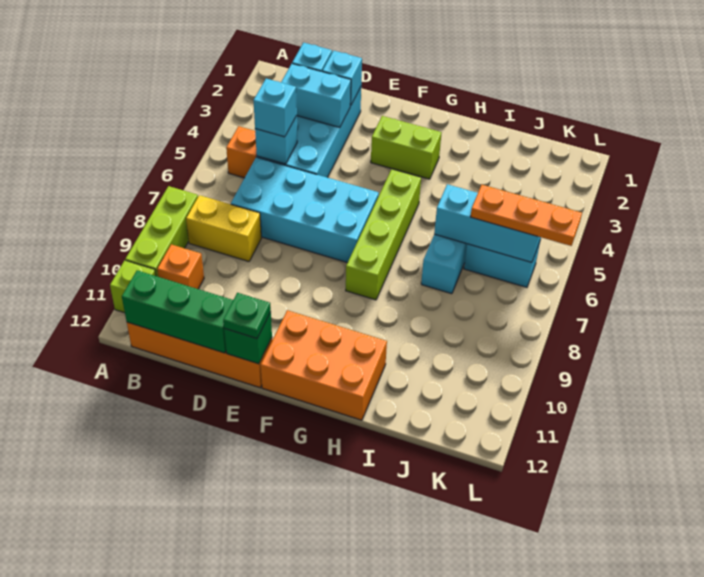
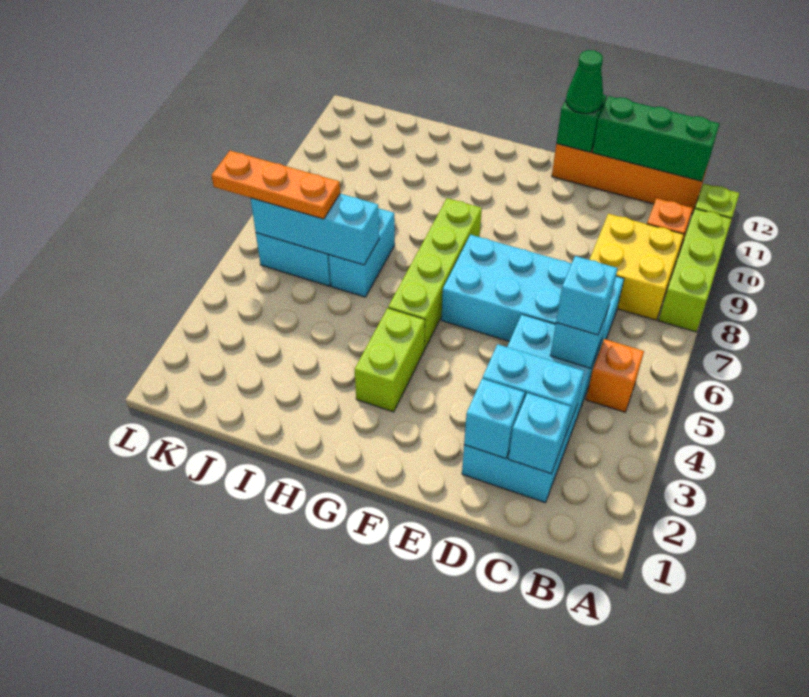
yellow 1x2 brick [186,195,261,261] -> yellow 2x2 brick [590,214,684,320]
green 1x1 plate [223,293,271,338] -> green 1x1 cone [566,50,603,113]
lime 1x2 brick [371,116,442,179] -> lime 1x2 brick turned to [354,308,425,412]
orange 2x3 brick [261,310,387,420] -> none

